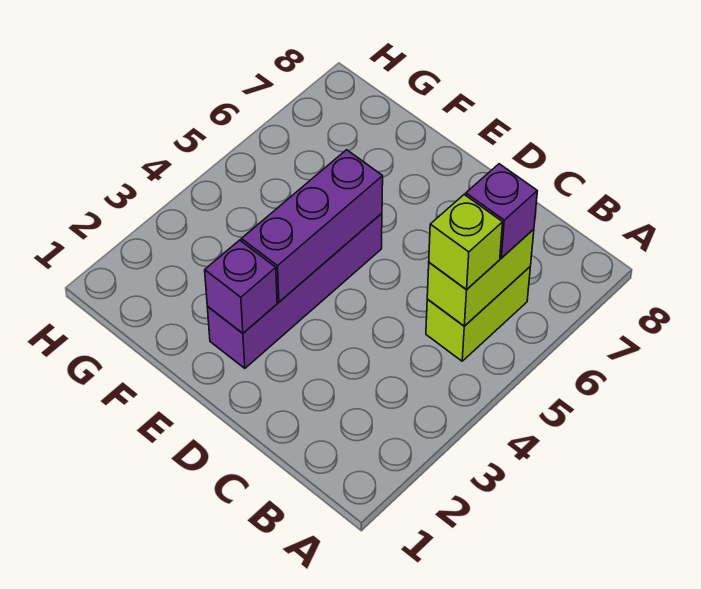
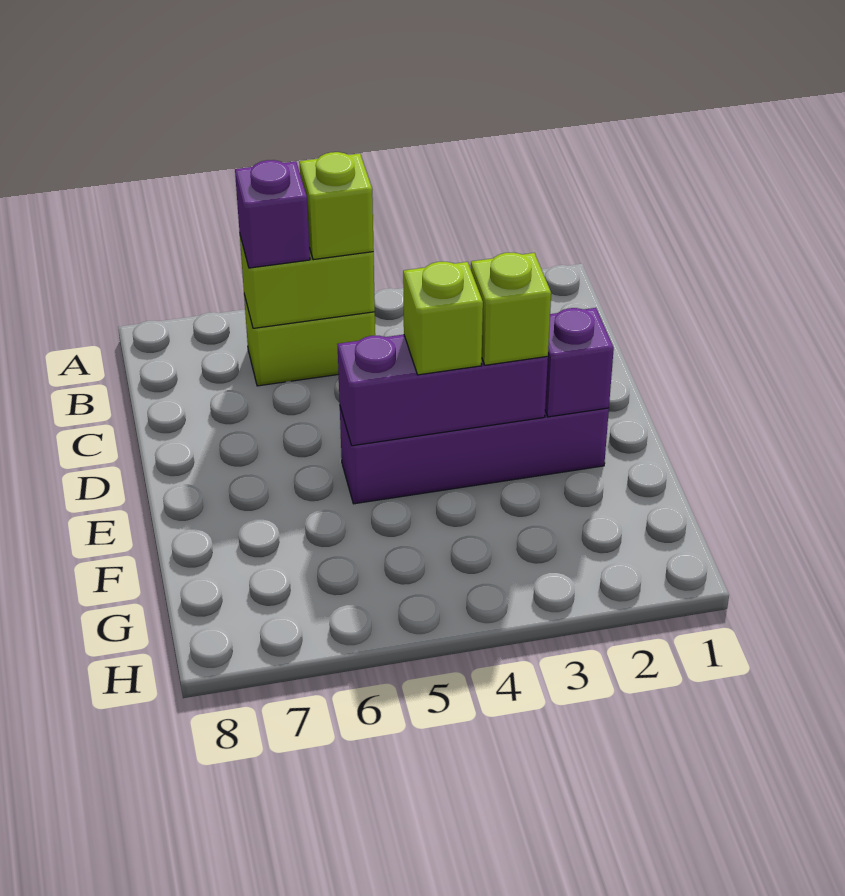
none -> lime 1x1 brick [471,253,551,365]
none -> lime 1x1 brick [403,262,483,375]

